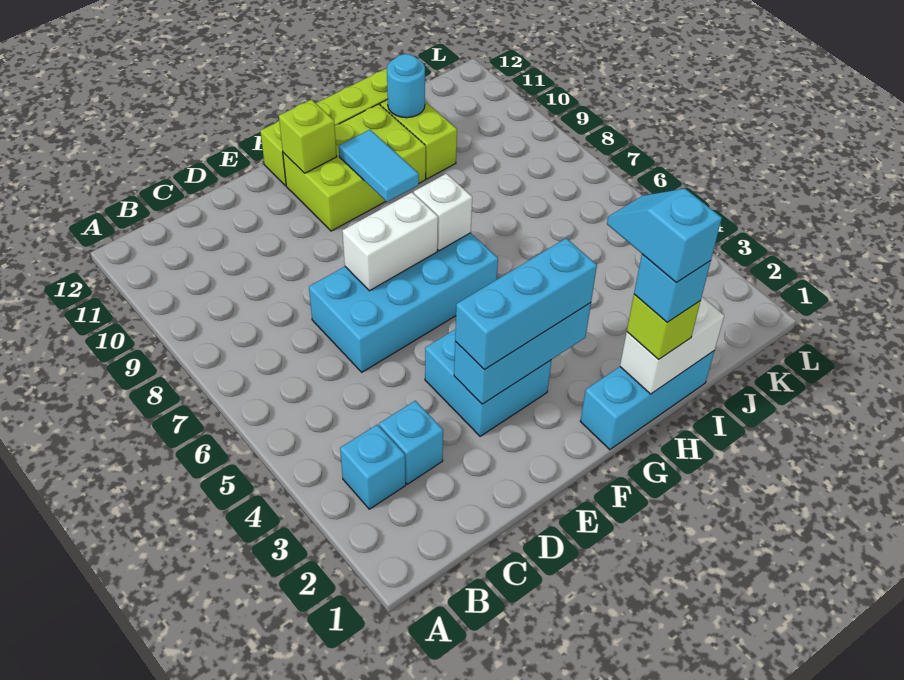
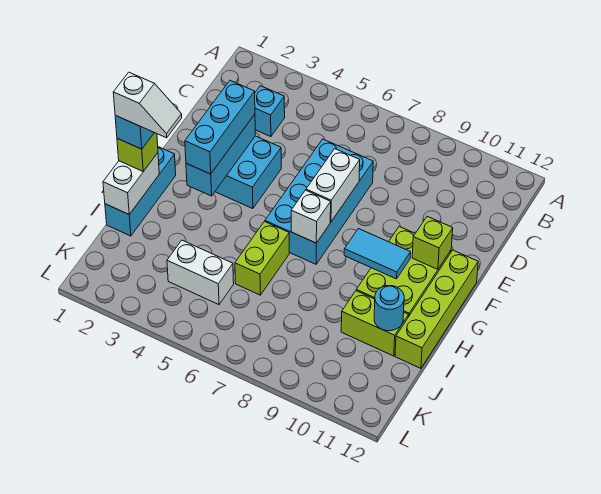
cyan 1x1 brick [340,425,406,509] -> none
cyan 1x2 slope [607,189,722,283] -> white 1x2 slope [113,72,182,138]
none -> lime 1x2 brick [235,222,289,295]
none -> white 1x2 brick [167,240,234,305]

